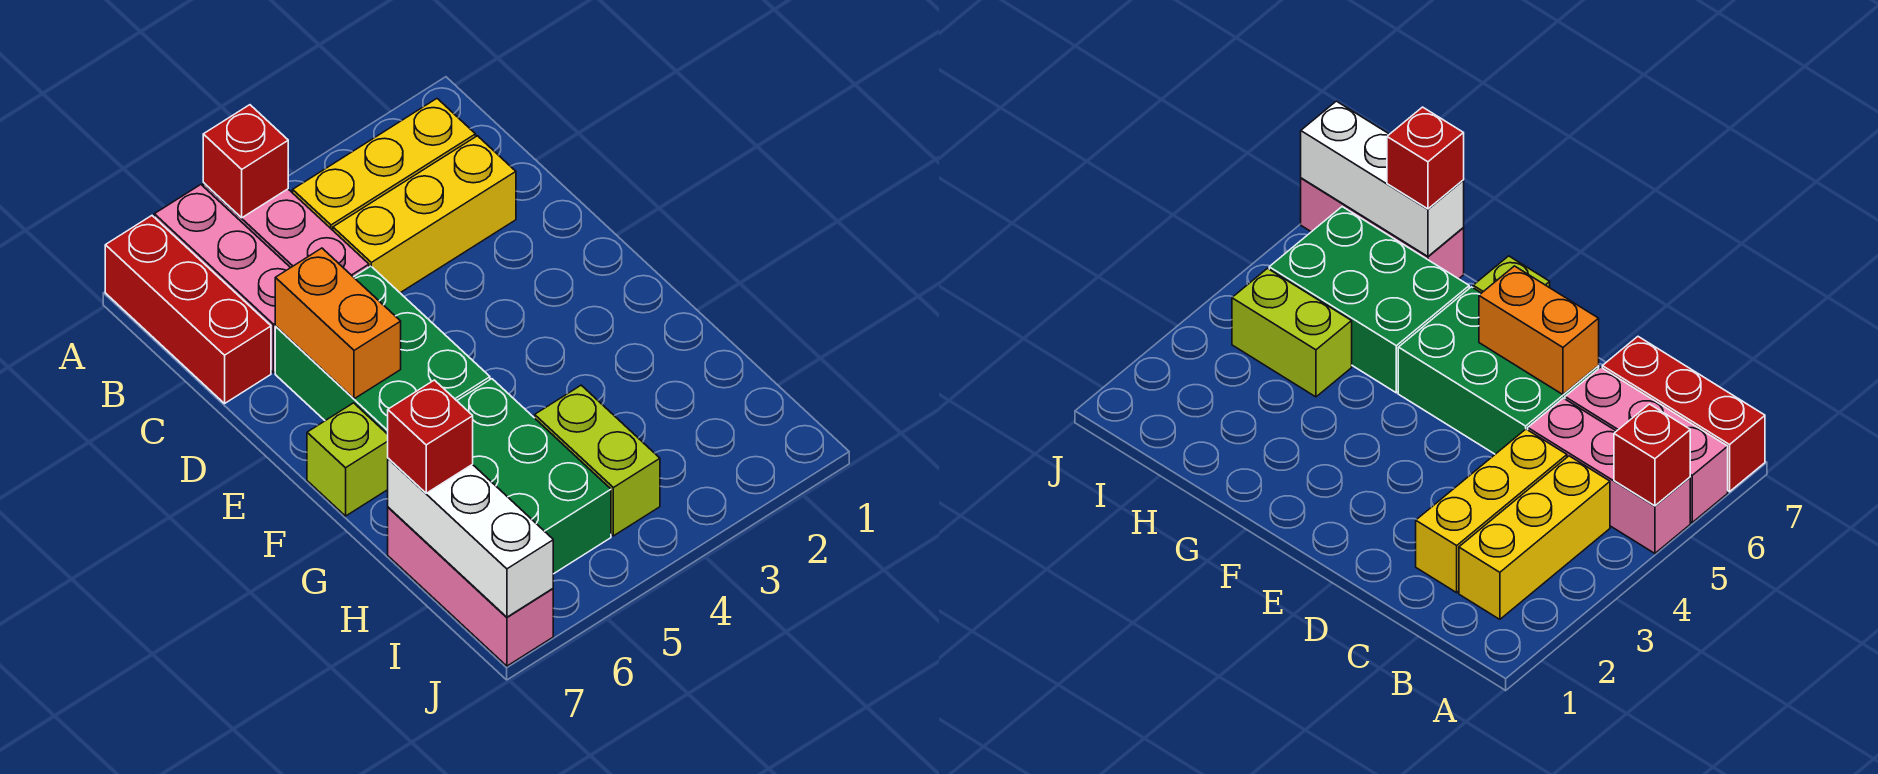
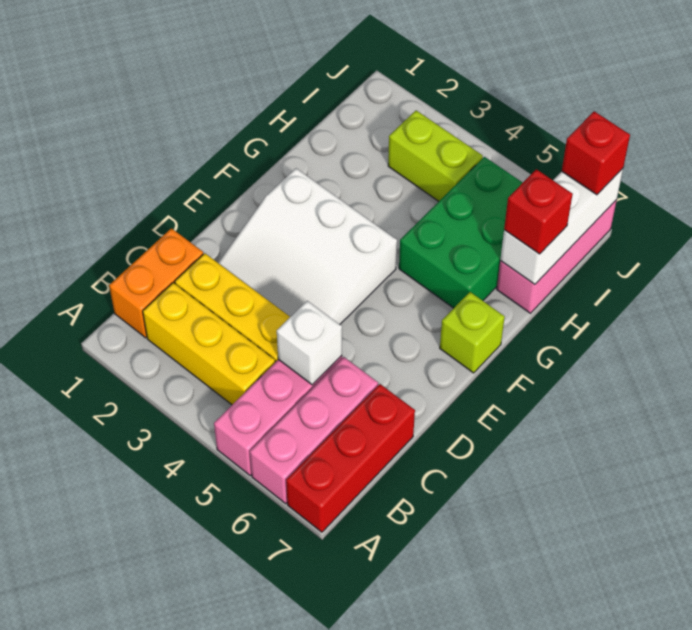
red 1x1 brick [203,105,288,218] -> red 1x1 brick moved to [562,111,630,195]
none -> white 1x1 brick [277,301,342,385]
none -> white 3x3 slope [218,168,397,324]
green 2x3 brick [275,266,490,434] -> none
orange 1x2 brick [275,248,401,399] -> orange 1x2 brick moved to [109,228,203,338]
lime 1x2 brick [535,385,660,536] -> lime 1x2 brick turned to [388,111,483,201]

